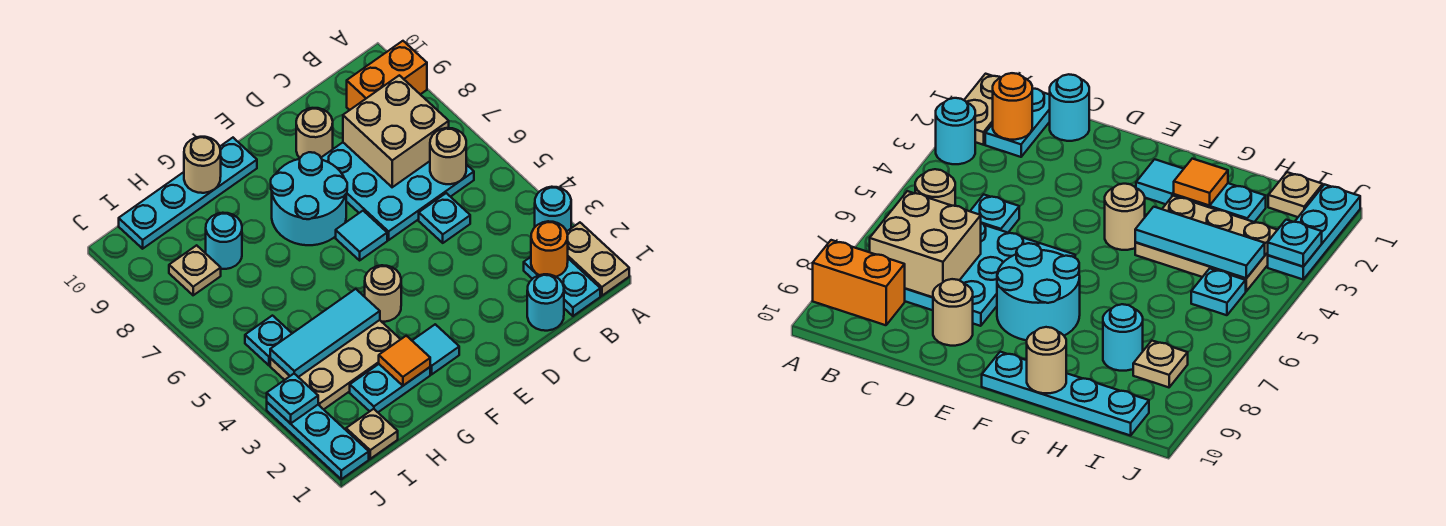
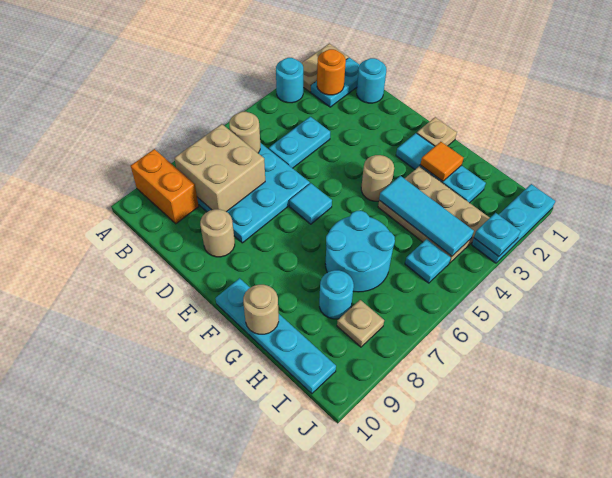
cyan 1x1 plate [419,193,470,243] -> cyan 1x2 plate [269,117,330,168]
cyan 2x2 round brick [271,152,347,245] -> cyan 2x2 round brick moved to [325,211,395,292]
tan 1x1 plate [346,409,398,459] -> tan 1x1 plate moved to [417,117,457,146]

